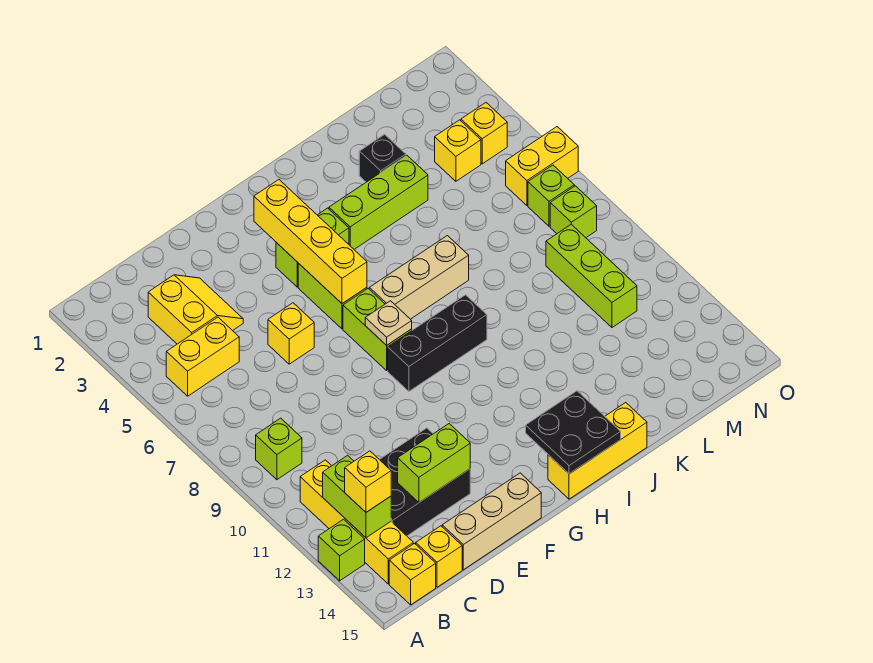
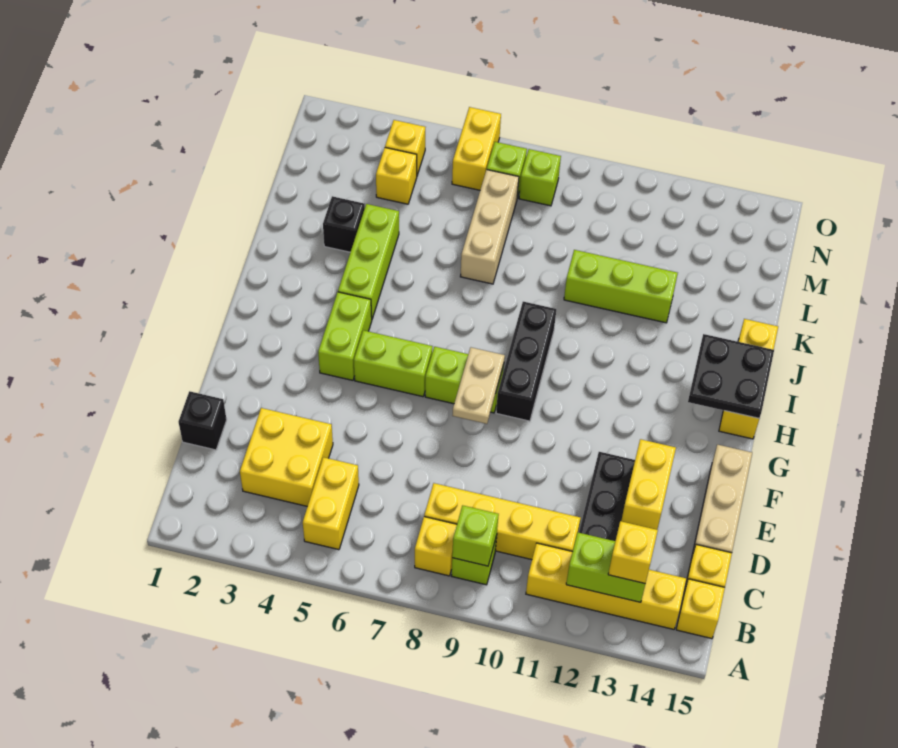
lime 1x1 brick [318,519,365,581] -> lime 1x1 brick moved to [452,505,499,566]
yellow 2x2 slope [148,275,243,344] -> yellow 2x2 brick [240,408,333,506]
none -> black 1x1 brick [179,391,227,450]
lime 1x2 brick [398,424,470,502] -> yellow 1x2 brick [621,439,676,530]
yellow 1x1 brick [268,303,314,364] -> yellow 1x1 brick moved to [415,517,457,576]
yellow 1x4 brick [254,180,367,304] -> yellow 1x4 brick moved to [424,483,580,560]
tan 1x1 plate [365,301,412,345] -> tan 1x2 plate [452,347,505,424]
tan 1x3 brick [369,236,469,319] -> tan 1x3 brick moved to [460,170,519,284]
lime 1x3 brick [546,224,637,327] -> lime 1x3 brick moved to [564,250,678,323]

